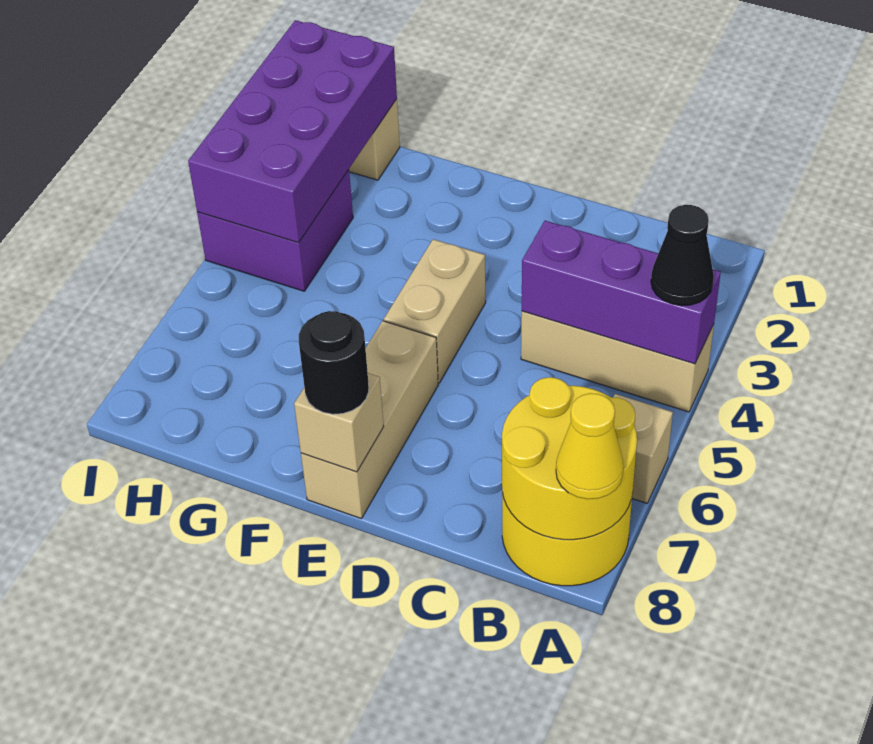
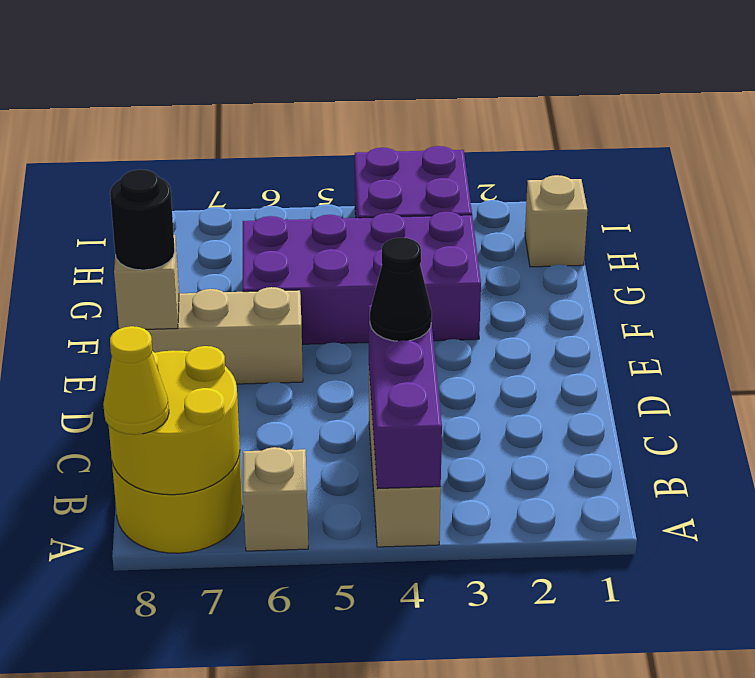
black 1x1 cone [651,205,714,306] -> black 1x1 cone moved to [370,238,432,341]
tan 1x2 brick [384,239,486,383] -> none
purple 2x4 brick [188,20,397,243] -> purple 2x4 brick moved to [243,212,481,344]

